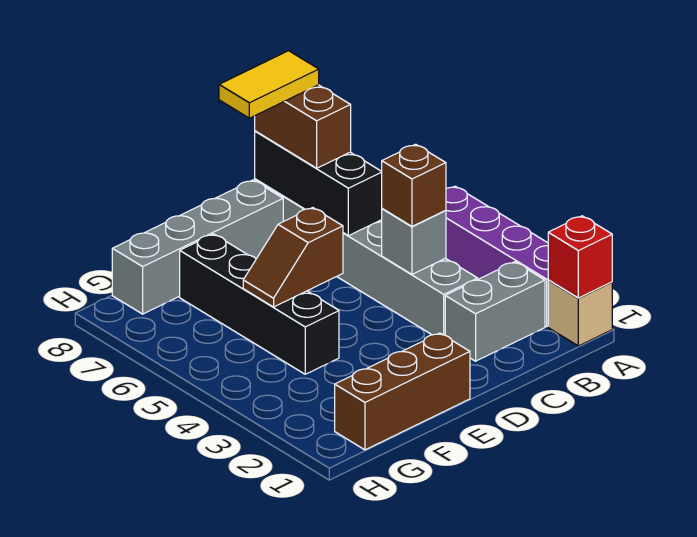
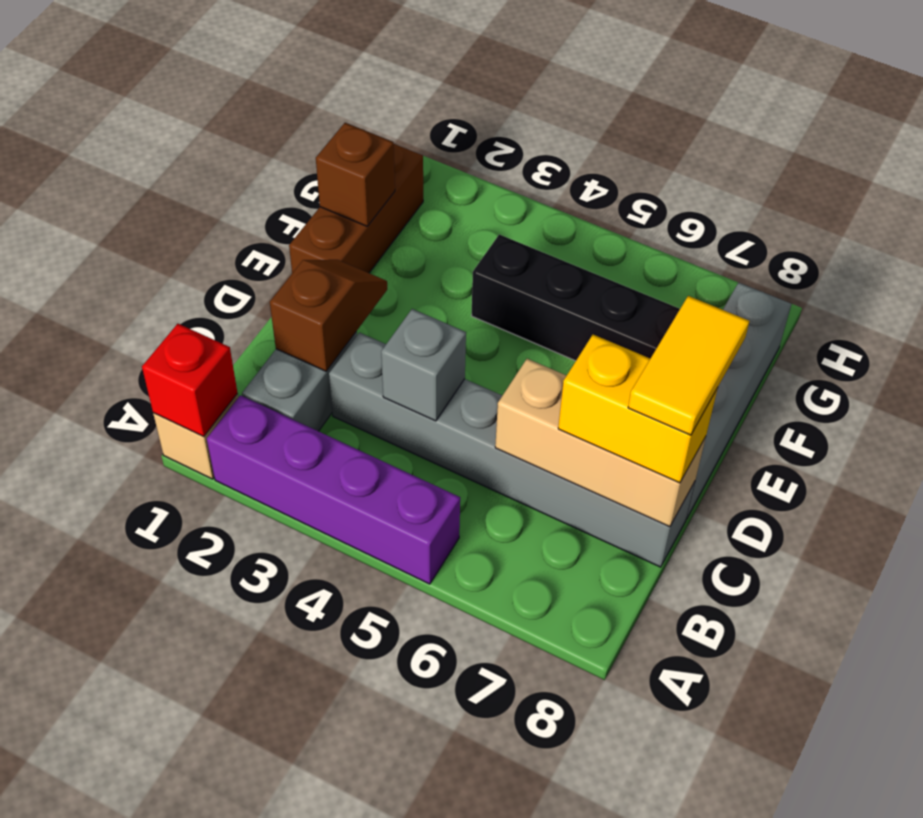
brown 1x1 brick [382,144,446,226] -> brown 1x1 brick moved to [316,123,395,226]
black 1x3 brick [255,131,382,236] -> tan 1x3 brick [495,359,706,527]
brown 1x2 brick [255,85,351,168] -> yellow 1x2 brick [558,335,718,483]
brown 1x2 slope [243,208,343,307] -> brown 1x2 slope moved to [270,260,387,371]

